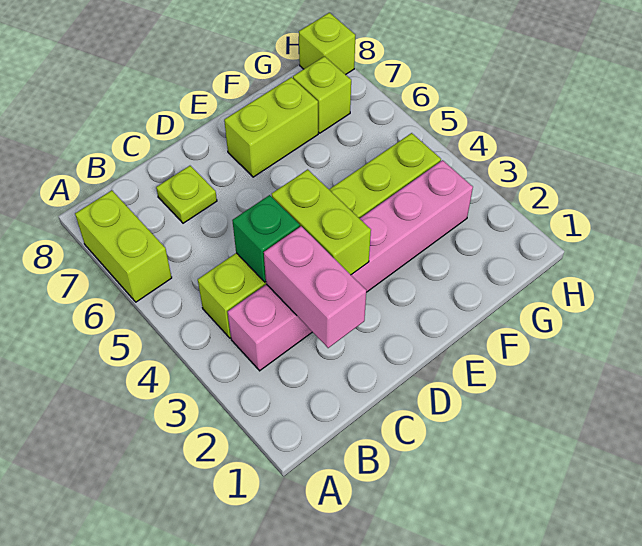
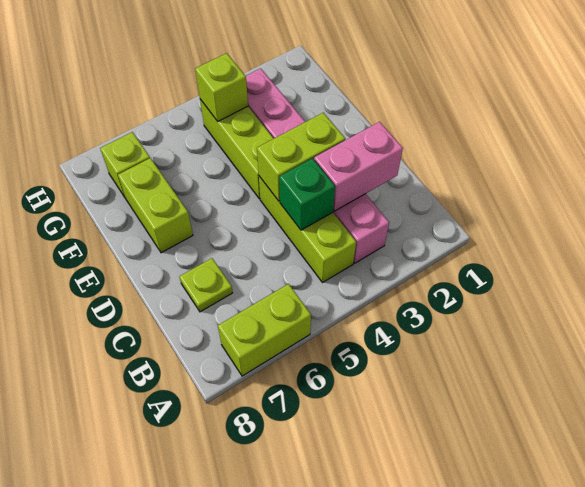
lime 1x1 brick [299,13,355,75] -> lime 1x1 brick moved to [195,53,248,121]

